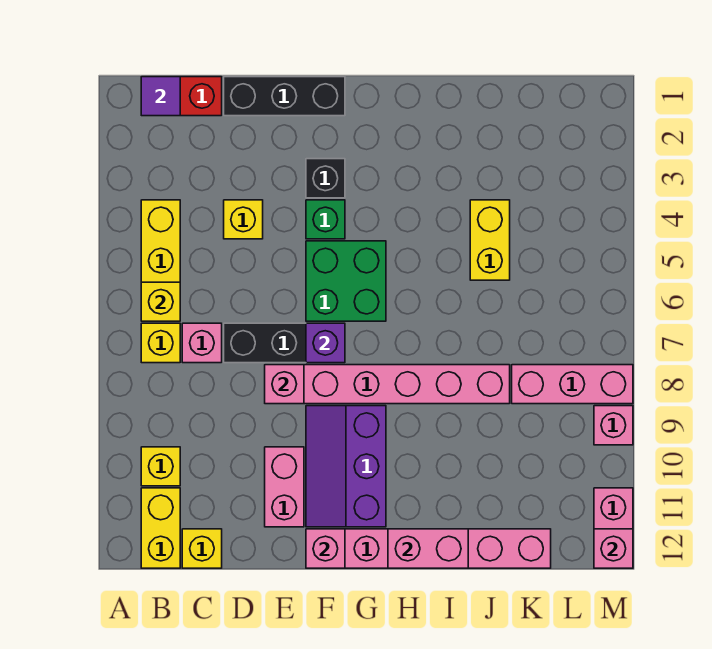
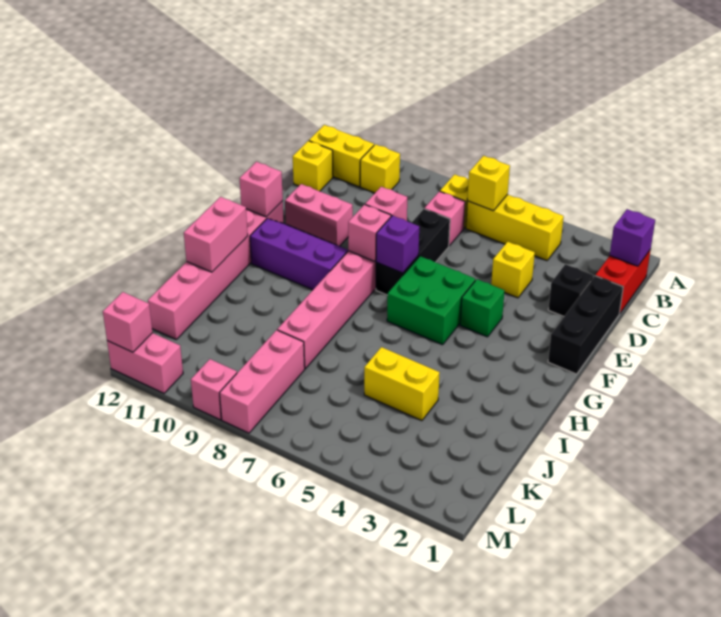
purple 1x1 tile [141,77,180,116] -> purple 1x1 brick [610,209,655,266]
black 1x1 brick [306,159,345,198] -> black 1x1 brick moved to [548,264,593,316]
none -> pink 1x1 brick [348,205,391,261]

